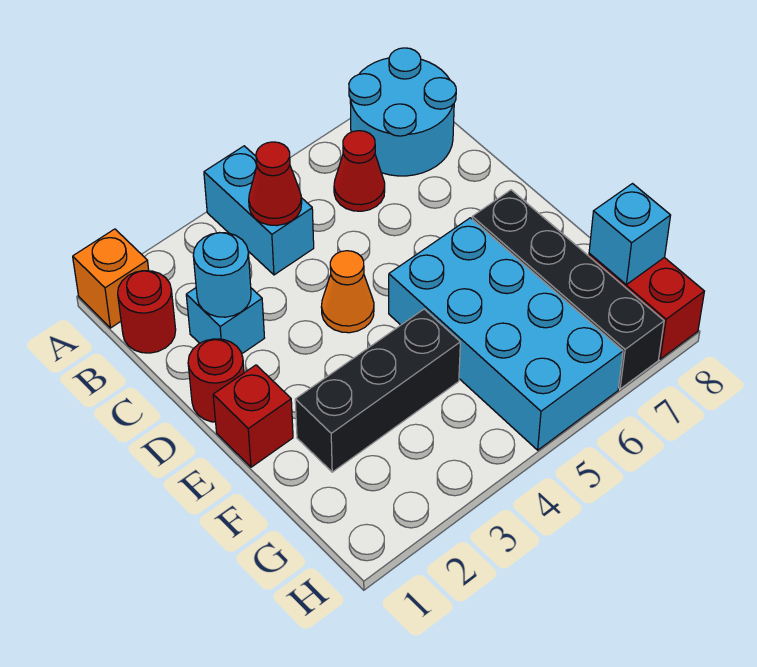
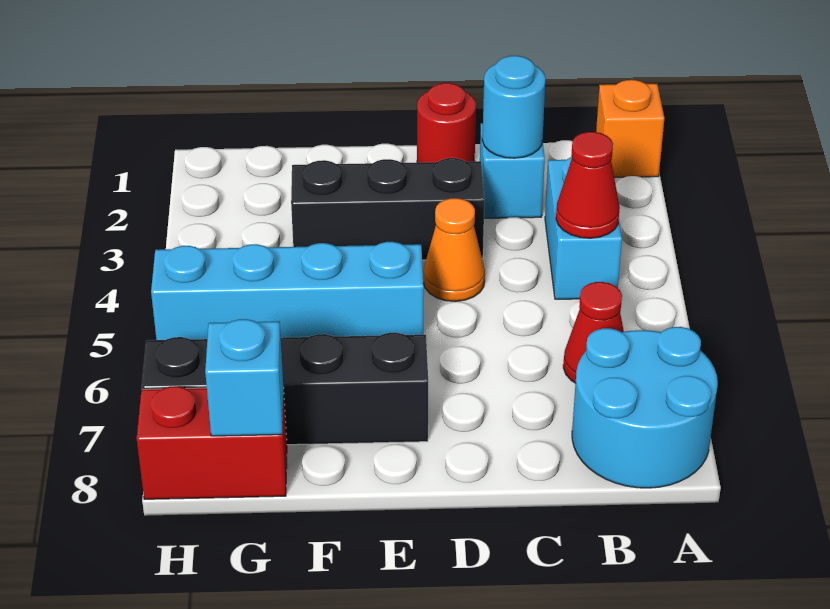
cyan 1x2 brick [204,146,314,275] -> cyan 1x2 brick turned to [545,157,622,299]
red 1x1 round brick [118,271,176,353] -> none
red 1x1 brick [213,365,293,467] -> none
cyan 2x4 brick [389,218,623,450] -> cyan 1x4 brick [151,242,424,340]
black 1x3 brick [295,309,460,472] -> black 1x3 brick turned to [291,158,485,260]

